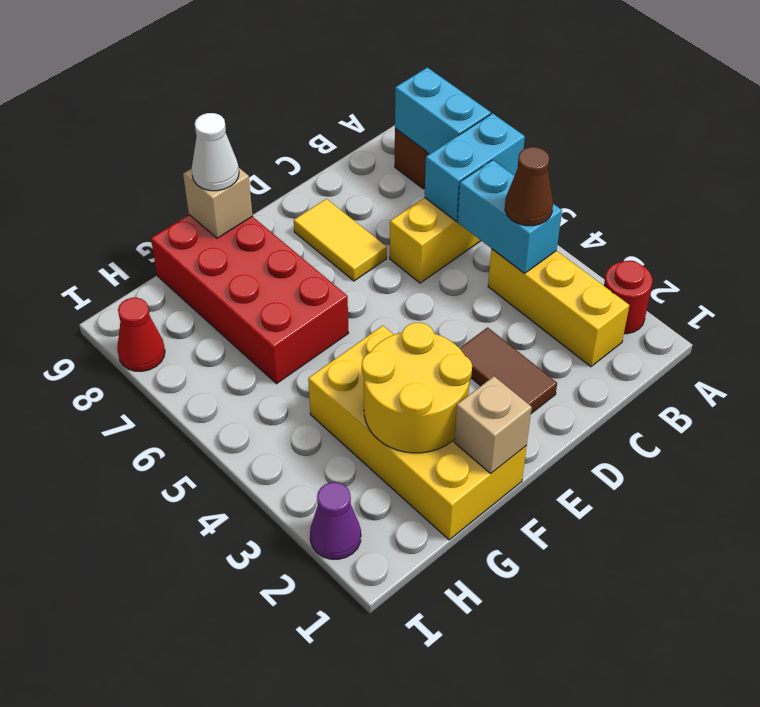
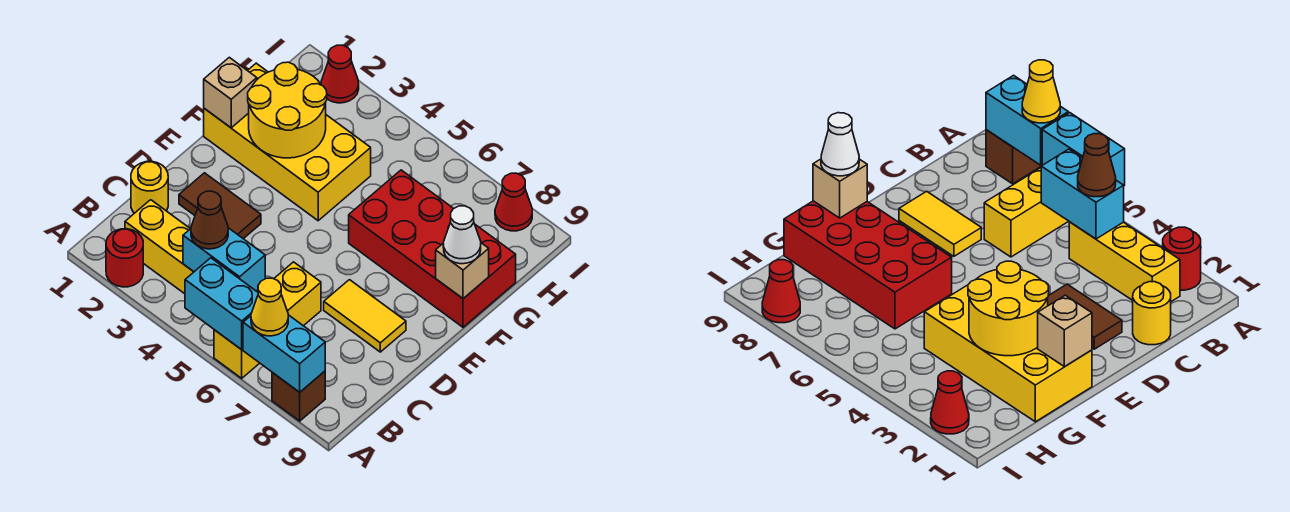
cyan 1x2 brick [425,113,525,221] -> cyan 1x2 brick turned to [185,258,258,350]
none -> yellow 1x1 cone [251,278,288,336]
none -> yellow 1x1 round brick [131,161,168,213]
purple 1x1 cone [310,482,361,559] -> red 1x1 cone [321,45,359,103]

